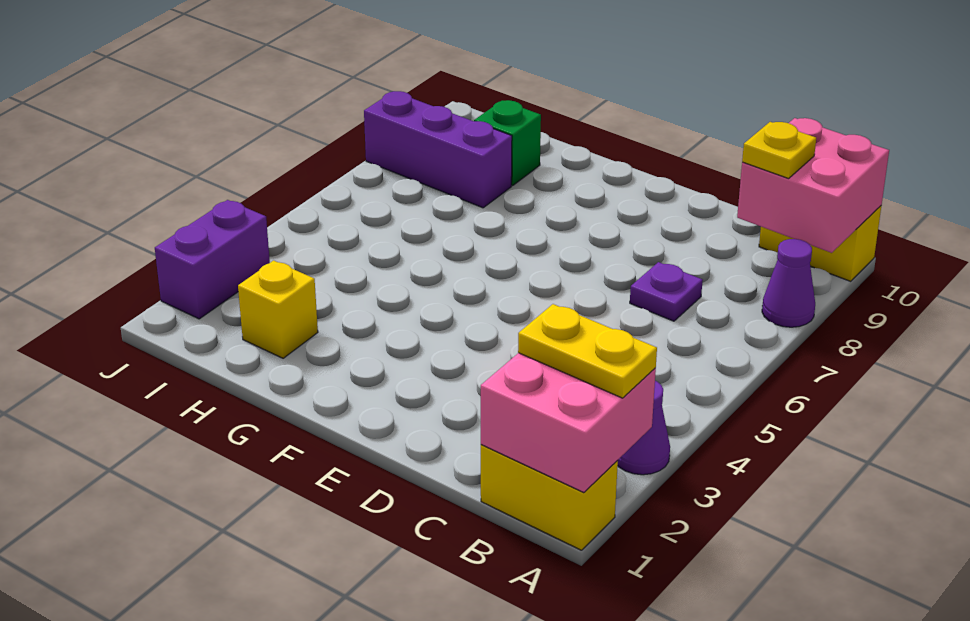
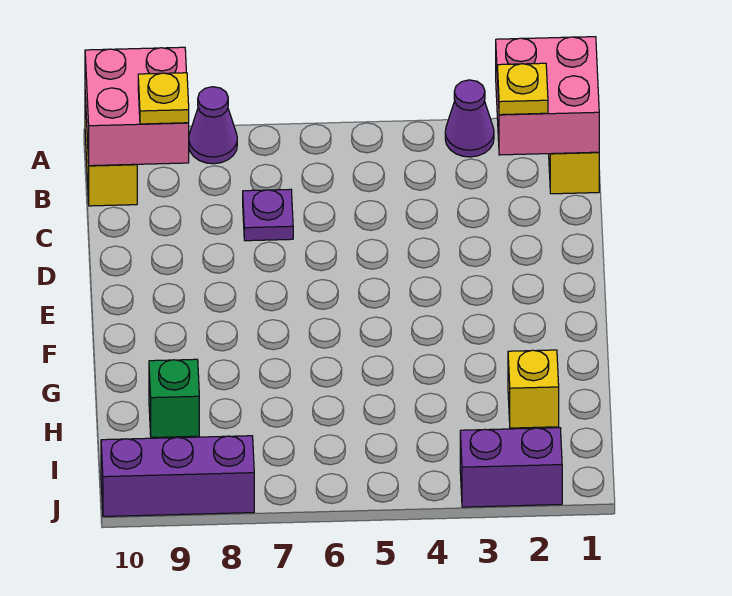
yellow 1x2 plate [518,304,657,398] -> yellow 1x1 plate [497,63,548,115]
purple 1x3 brick [364,91,512,208] -> purple 1x3 brick turned to [101,436,254,516]

